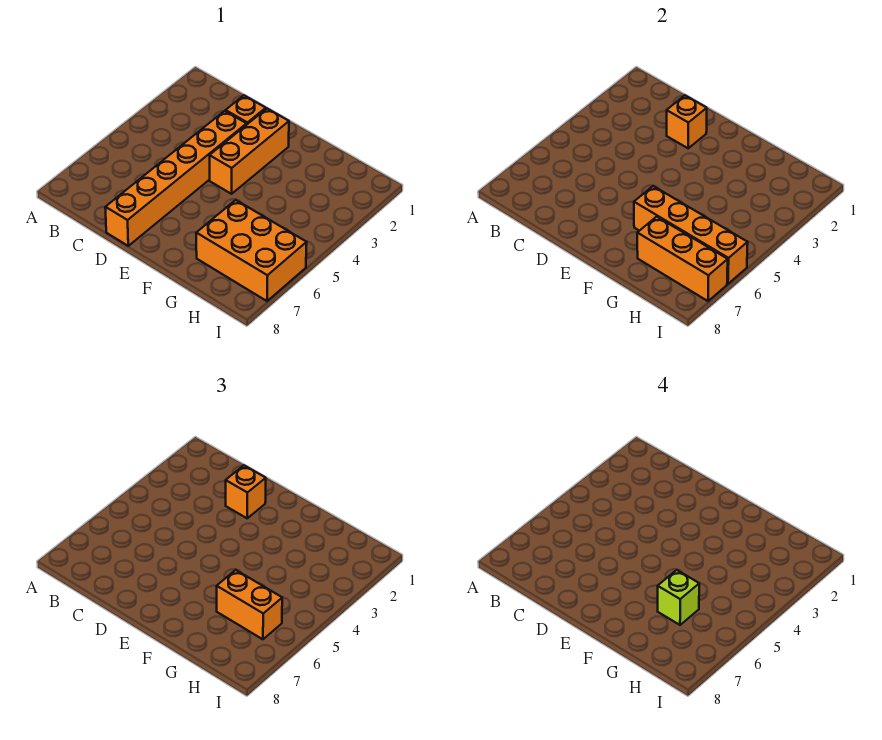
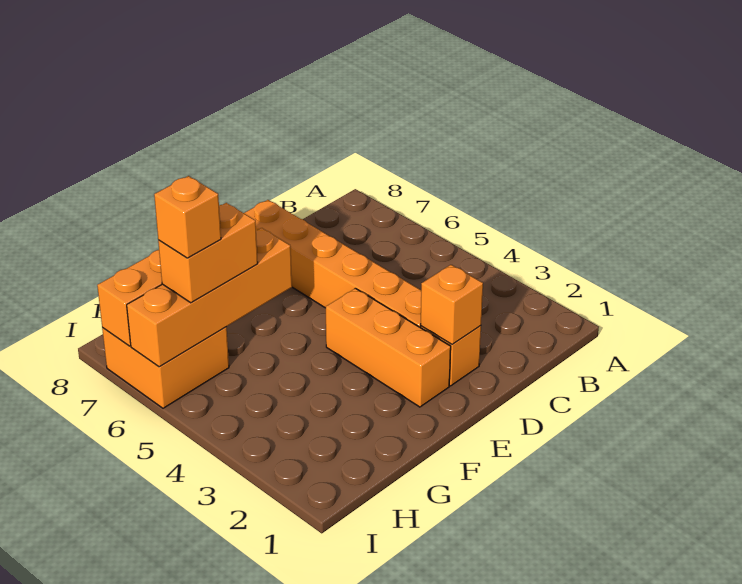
orange 1x1 brick [226,466,266,518] -> orange 1x1 brick moved to [154,176,221,258]
orange 2x3 brick [196,200,307,301] -> orange 2x2 brick [102,327,229,408]
lime 1x1 brick [658,570,699,625] -> none

